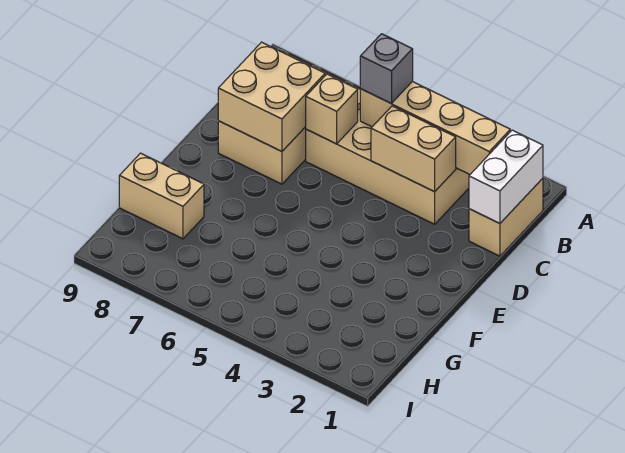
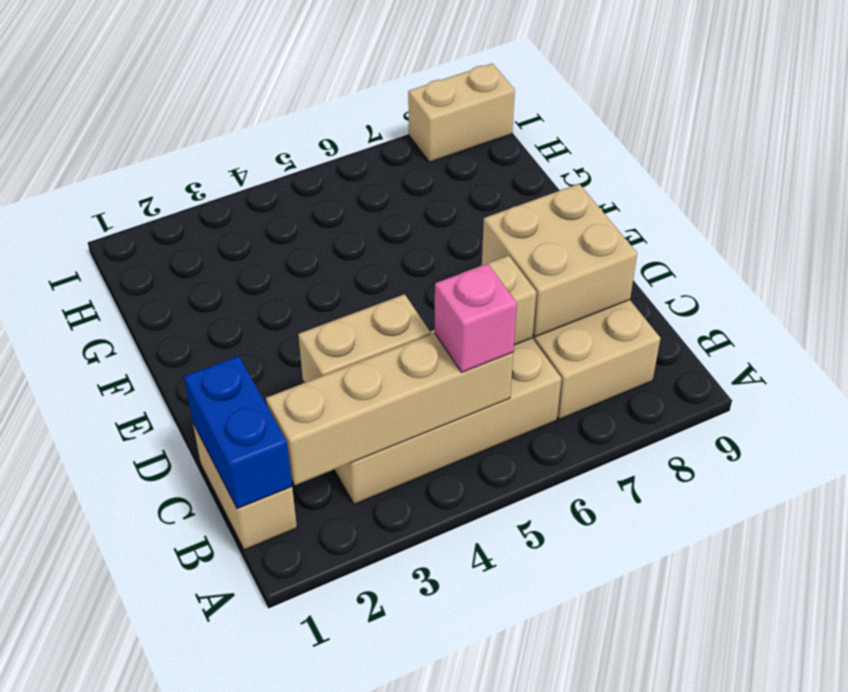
white 1x2 brick [469,130,543,223] -> blue 1x2 brick [184,356,292,509]
grey 1x1 brick [360,34,413,103] -> pink 1x1 brick [435,264,517,372]
tan 1x2 brick [119,153,204,239] -> tan 1x2 brick moved to [408,63,515,162]

